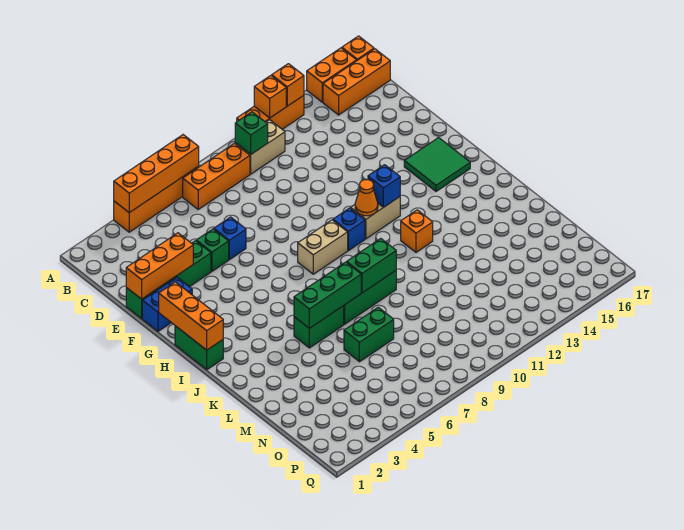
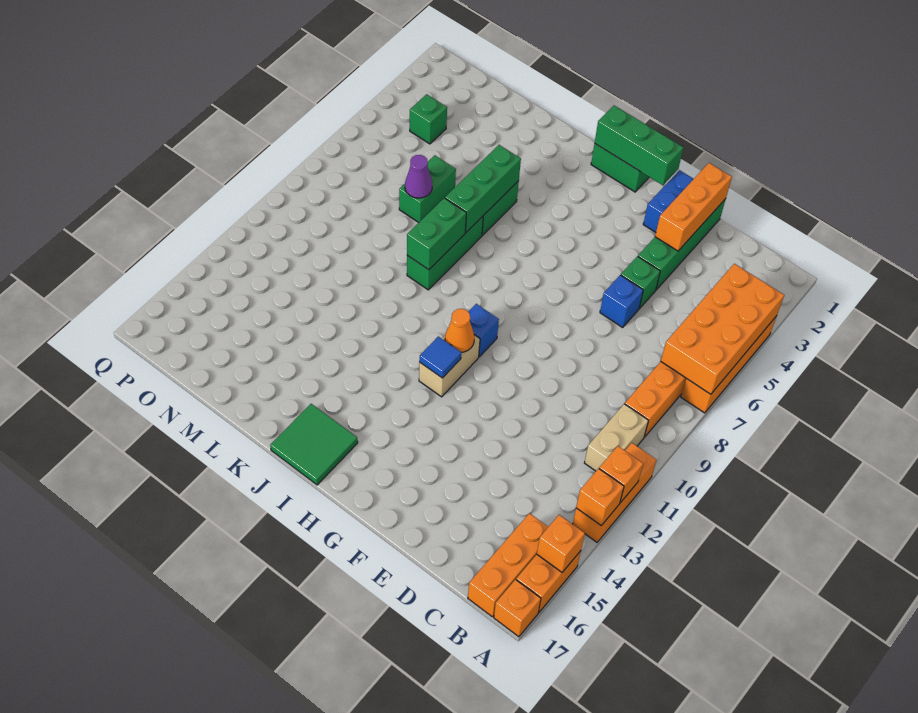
orange 1x4 brick [114,135,199,213] -> orange 2x4 brick [661,264,784,394]
green 1x1 brick [235,112,268,154] -> green 1x1 brick moved to [410,94,447,144]
orange 1x3 brick [159,282,223,350] -> green 1x3 brick [595,106,683,185]
green 2x2 tile [404,138,470,191] -> green 2x2 tile moved to [270,404,358,485]
tan 1x2 brick [298,220,348,274] -> none
blue 1x1 brick [368,165,400,207] -> blue 1x1 tile [419,336,461,378]
orange 1x1 brick [401,210,433,252] -> orange 1x1 brick moved to [537,515,585,572]
none -> purple 1x1 cone [405,155,432,198]

